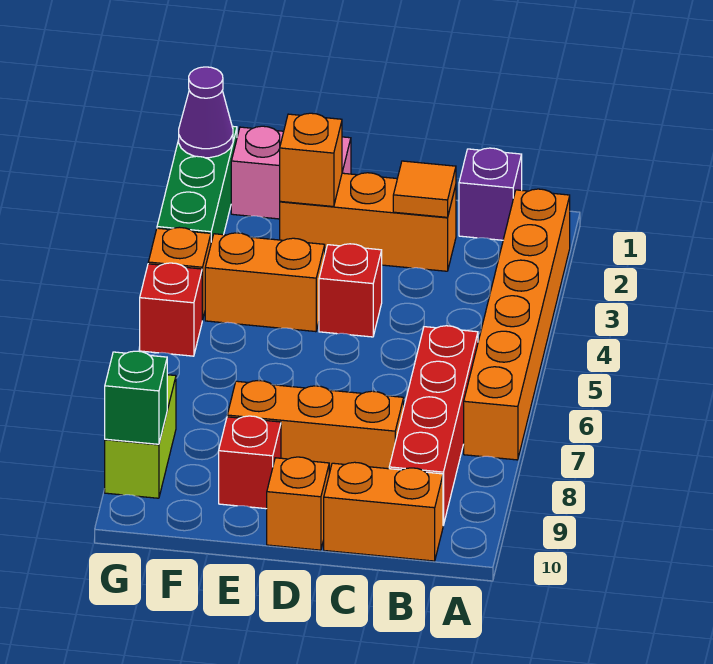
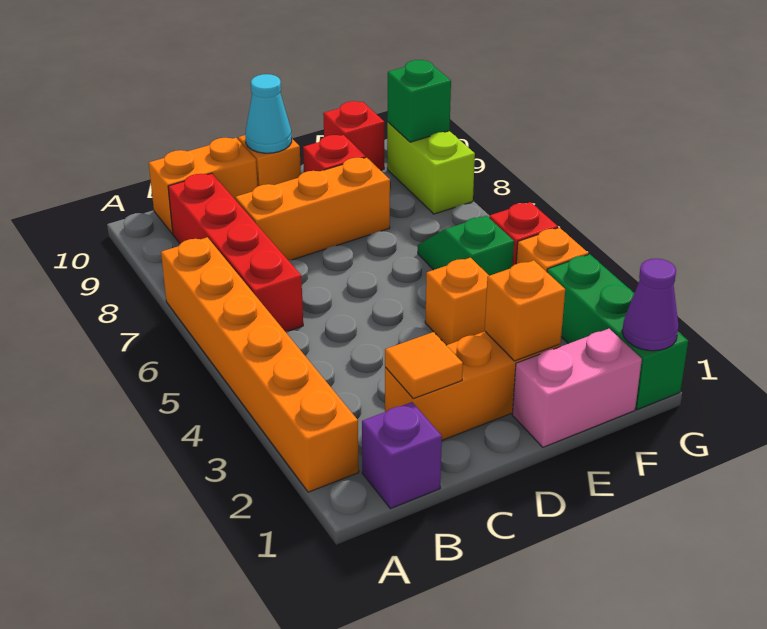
red 1x1 brick [319,244,382,337] -> red 1x1 brick moved to [323,101,384,170]
none -> cyan 1x1 cone [245,74,292,153]
orange 1x2 brick [205,233,325,332] -> orange 1x1 brick [425,258,489,345]
none -> green 1x2 slope [418,216,514,276]

